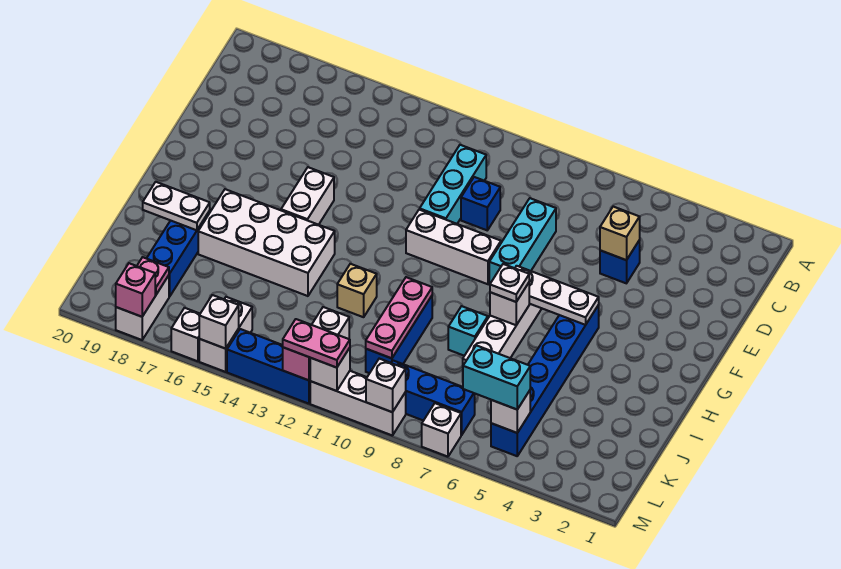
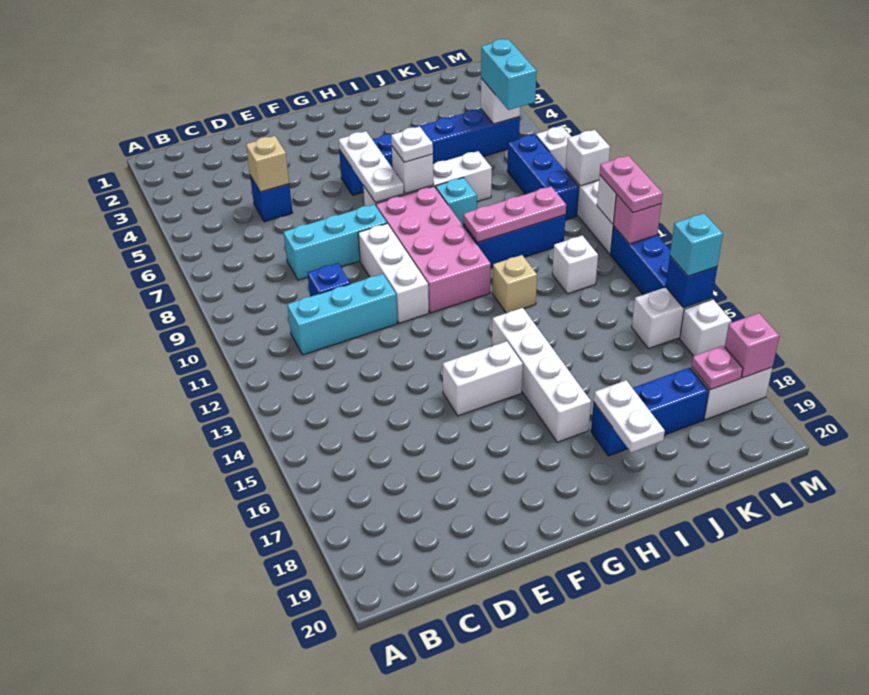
none -> pink 2x4 brick [376,186,491,313]
white 2x4 brick [198,189,335,296] -> white 1x4 brick [492,308,591,442]
white 1x1 brick [199,295,239,349] -> blue 1x1 brick [666,256,717,308]
none -> cyan 1x1 brick [670,213,723,276]

